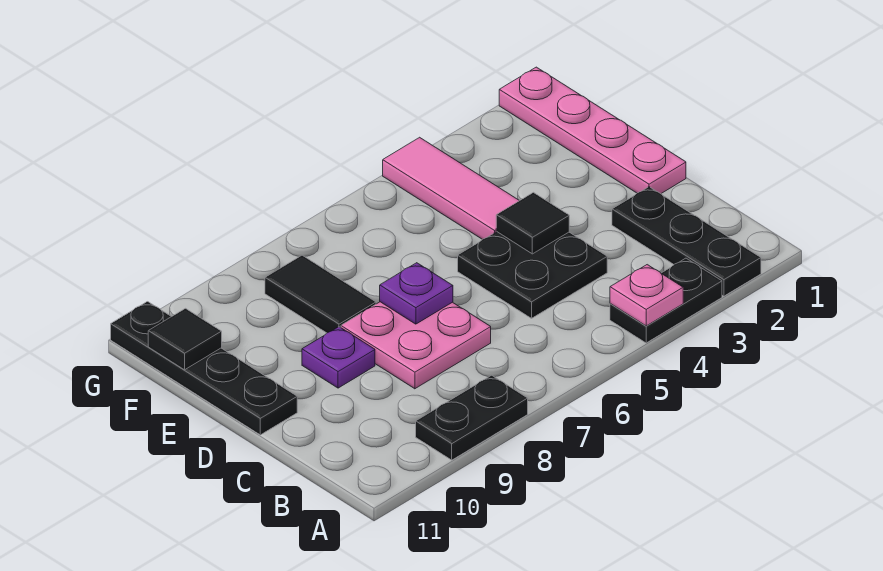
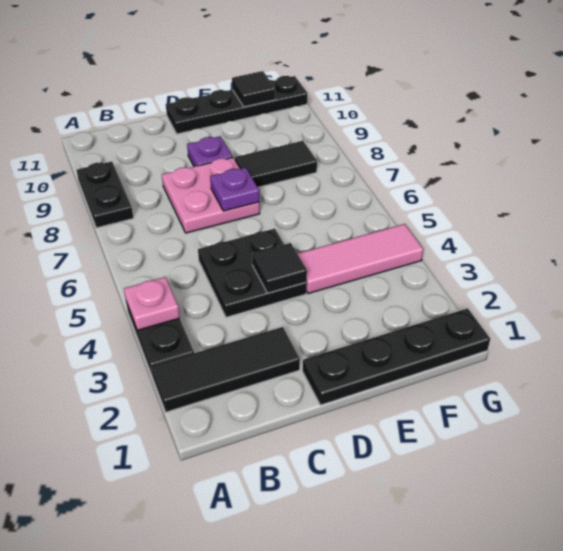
black 1x3 plate [612,187,761,296] -> black 1x3 tile [151,327,300,412]
pink 1x4 plate [499,67,686,193] -> black 1x4 plate [303,308,490,405]

